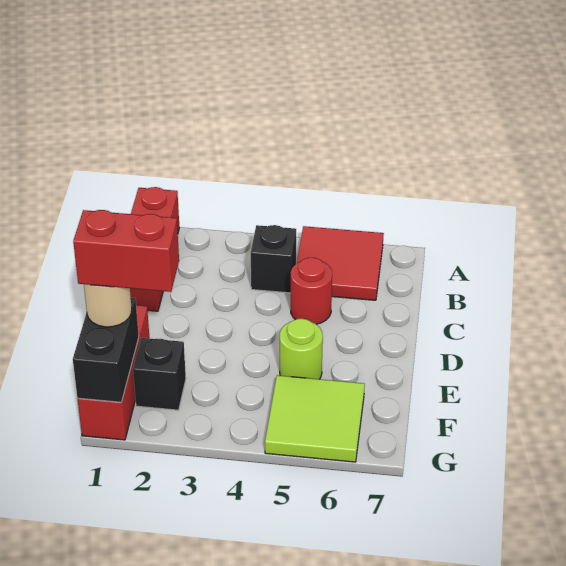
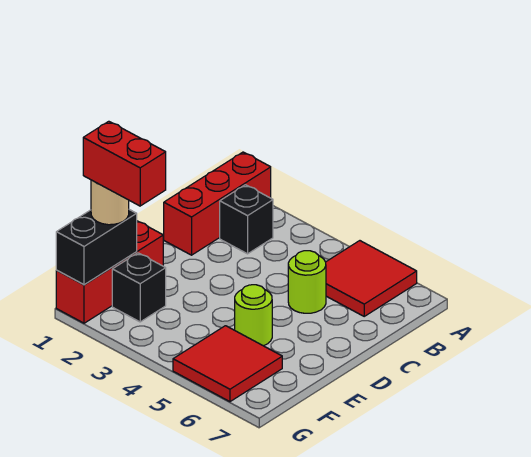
black 1x1 brick [251,225,296,293] -> black 1x1 brick moved to [220,185,273,254]
red 1x1 round brick [291,258,332,324] -> lime 1x1 round brick [288,251,326,313]
lime 2x2 tile [265,375,365,462] -> red 2x2 tile [173,326,282,402]

